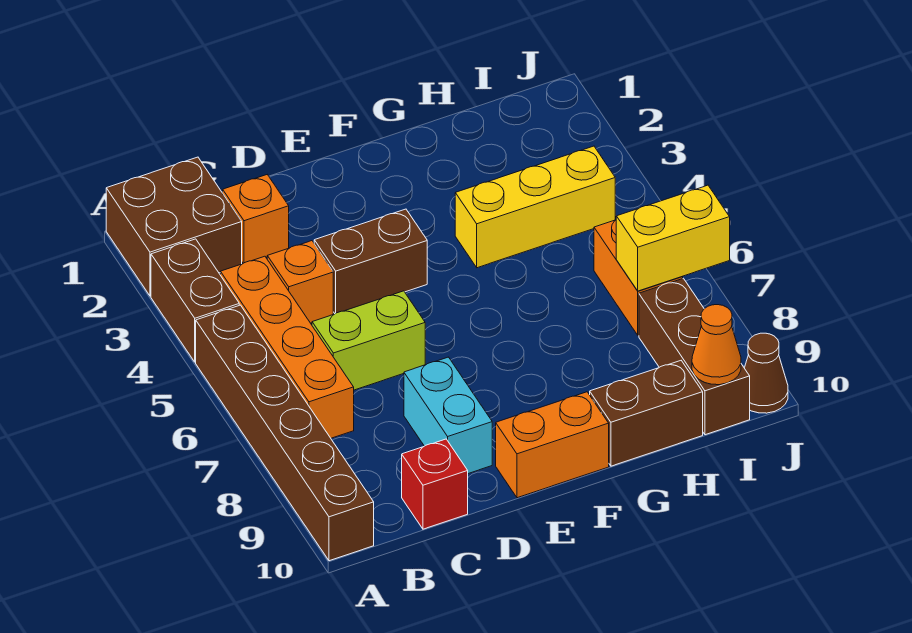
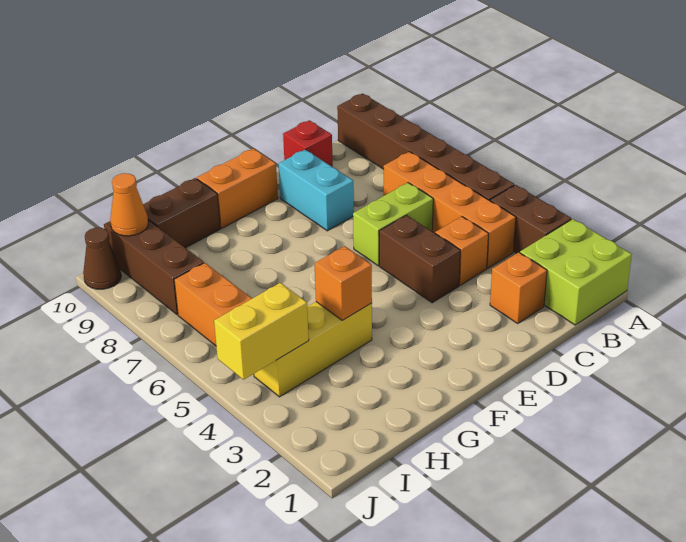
brown 2x2 brick [106,157,242,296] -> lime 2x2 brick [520,219,632,325]
brown 1x2 brick [314,209,427,314] -> brown 1x2 brick turned to [379,215,460,303]
none -> orange 1x1 brick [315,246,372,320]
yellow 1x2 brick [616,185,730,291] -> yellow 1x2 brick moved to [214,283,309,380]

